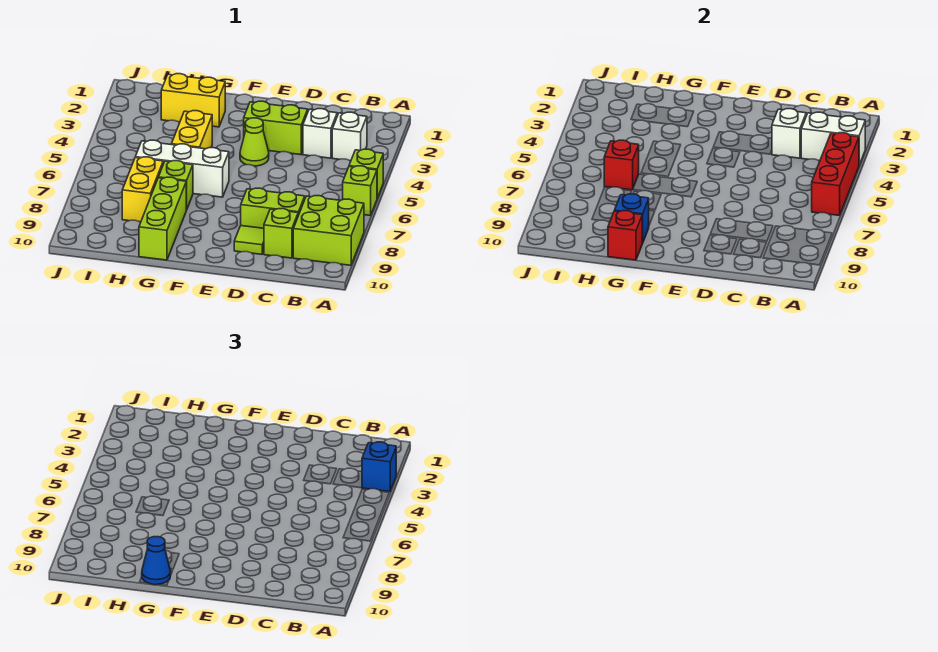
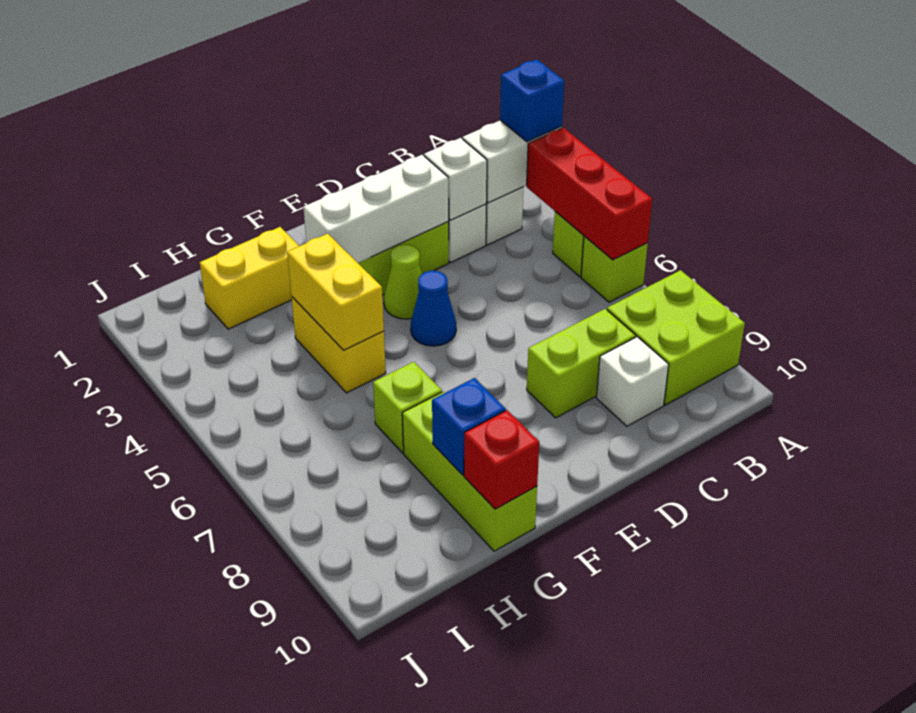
lime 1x1 brick [264,208,298,258] -> white 1x1 brick [597,337,669,426]
lime 1x1 tile [234,226,264,254] -> none
white 1x3 brick [135,140,229,197] -> white 1x3 brick moved to [303,155,449,263]
blue 1x1 cone [142,537,170,585] -> blue 1x1 cone moved to [411,271,456,346]
red 1x1 brick [604,140,639,190] -> none
yellow 1x2 brick [122,157,163,222] -> yellow 1x2 brick moved to [287,234,384,350]

